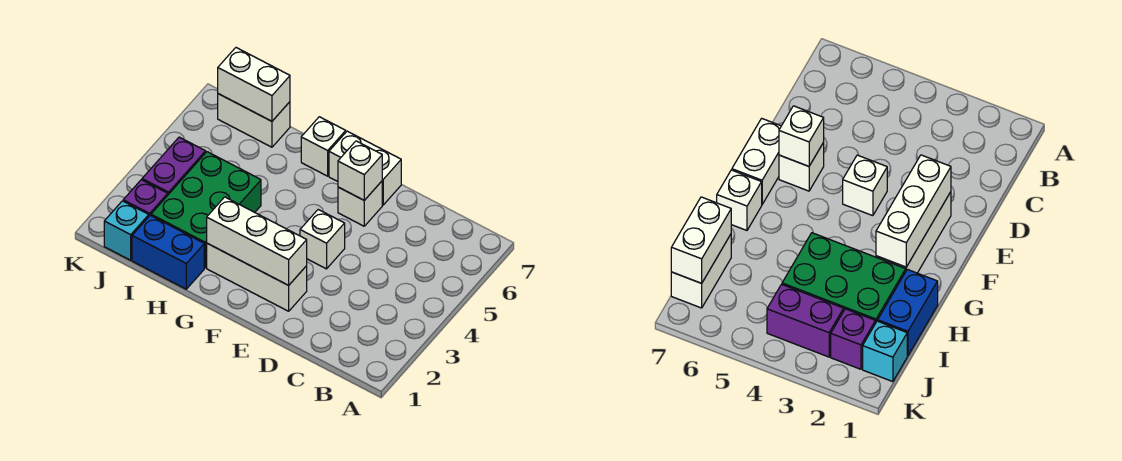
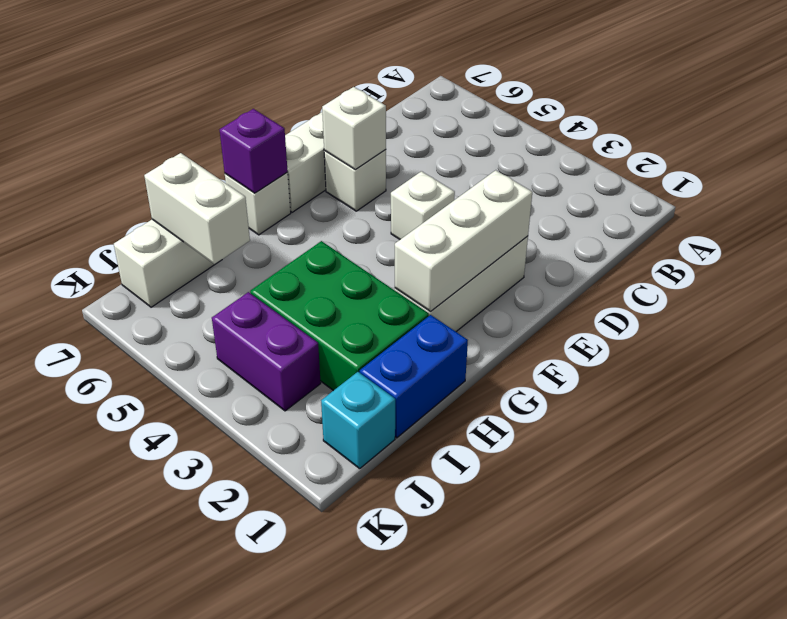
white 1x2 brick [218,48,290,121] -> white 1x2 brick turned to [144,153,250,264]
purple 1x1 brick [123,180,168,216] -> purple 1x1 brick moved to [220,109,288,193]

